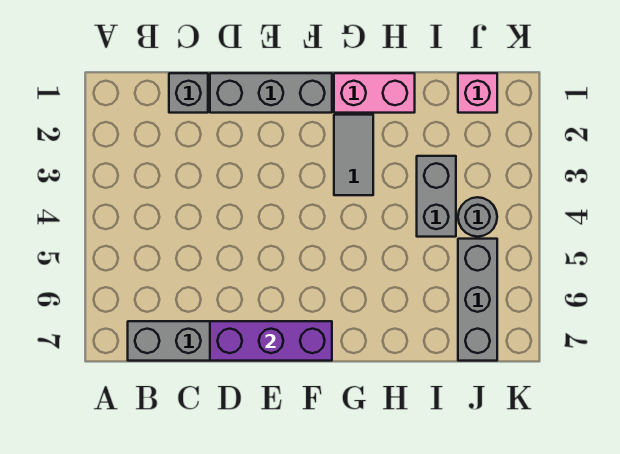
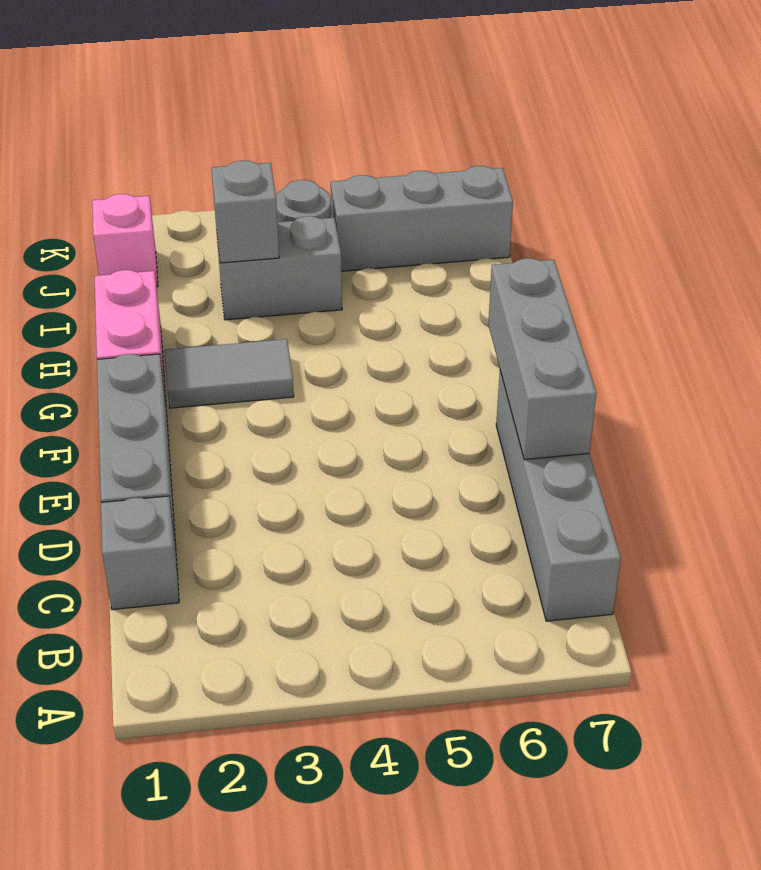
purple 1x3 brick [210,321,332,361] -> grey 1x3 brick [488,258,596,460]
none -> grey 1x1 brick [211,161,279,263]

